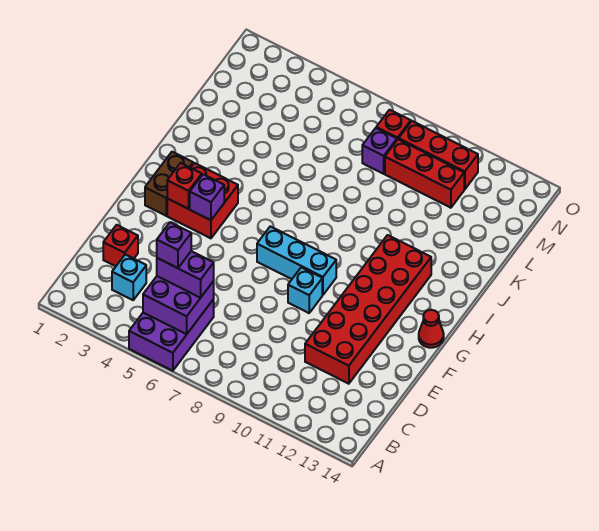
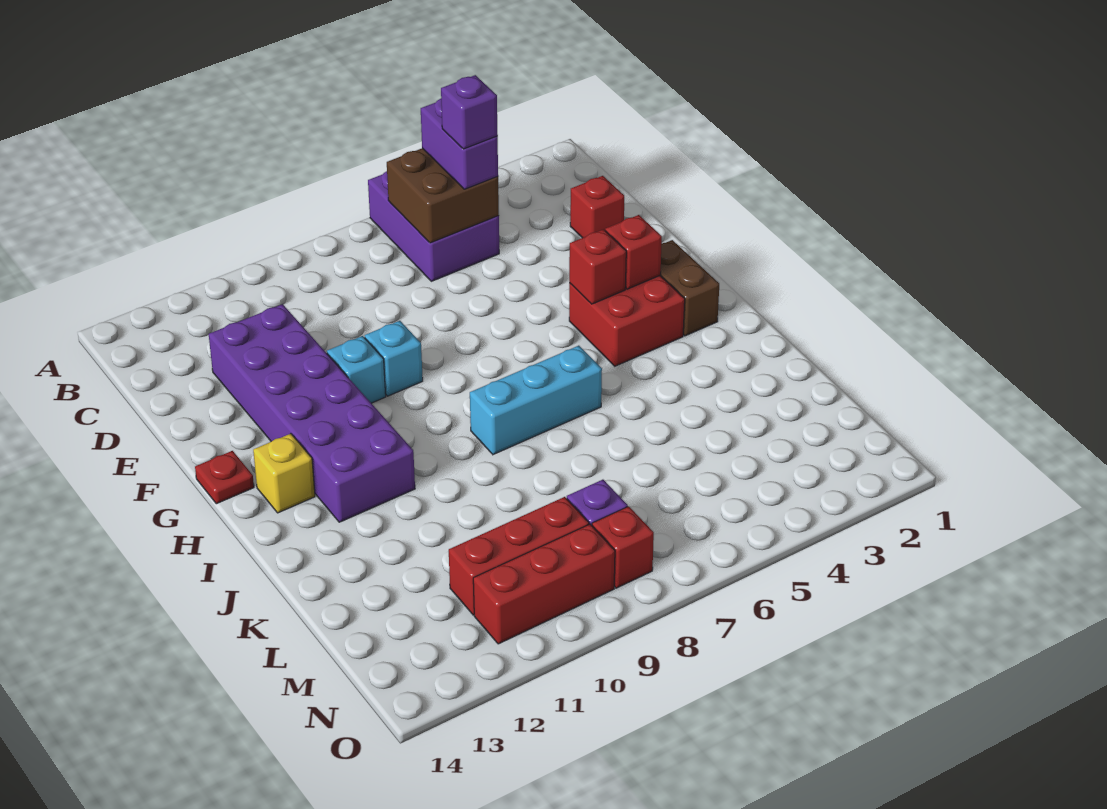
purple 2x2 brick [143,276,214,334] -> brown 2x2 brick [387,148,499,243]
cyan 1x1 brick [112,254,146,300] -> cyan 1x1 brick moved to [327,336,386,403]
purple 1x2 brick [157,251,214,298] -> purple 1x2 brick turned to [421,99,498,189]
red 2x6 brick [305,235,431,384] -> purple 2x6 brick [209,304,415,522]
purple 1x1 brick [190,174,224,220] -> red 1x1 brick [569,229,626,304]
cyan 1x3 brick [257,226,336,295] -> cyan 1x3 brick moved to [470,346,602,455]
red 1x1 cone [419,310,444,348] -> red 1x1 plate [195,451,254,504]
none -> yellow 1x1 brick [253,434,315,513]

